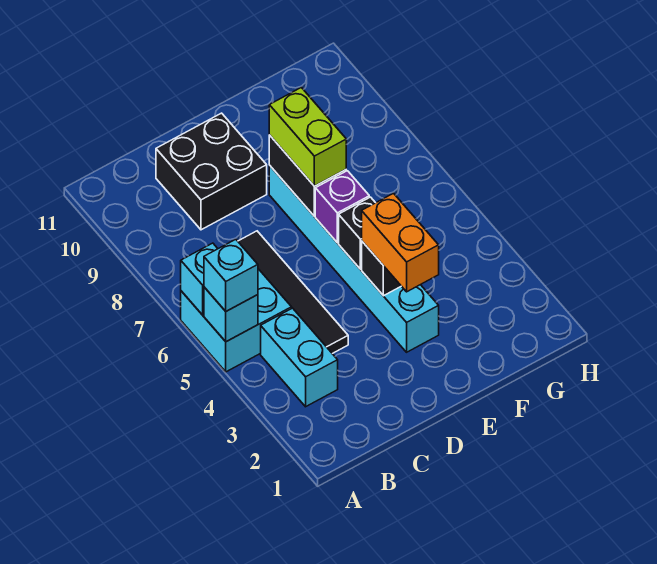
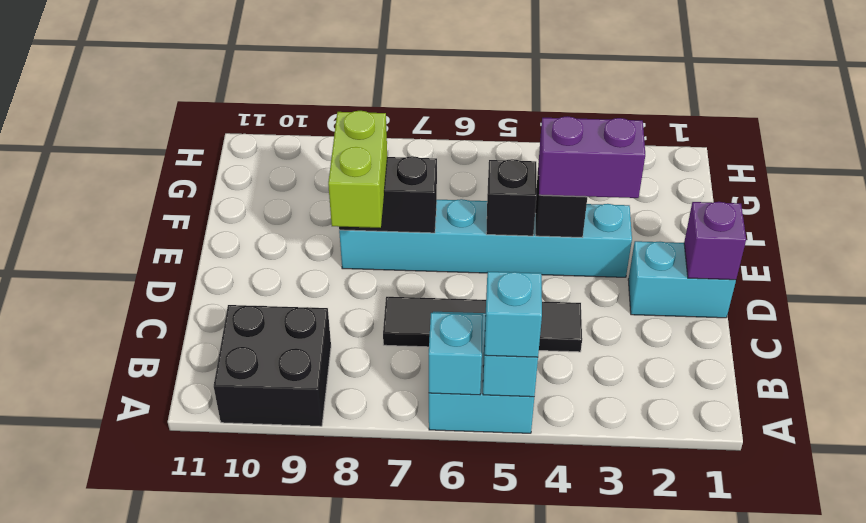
cyan 1x2 brick [261,308,338,407] -> cyan 1x2 brick moved to [628,241,736,318]
black 2x2 brick [156,113,267,230] -> black 2x2 brick moved to [214,305,331,426]
orange 1x2 brick [362,193,439,292] -> purple 1x2 brick [539,116,645,198]
purple 1x1 brick [315,171,369,243] -> purple 1x1 brick moved to [684,202,746,280]
lime 1x2 brick [269,87,346,186] -> lime 1x2 brick turned to [328,111,387,228]

